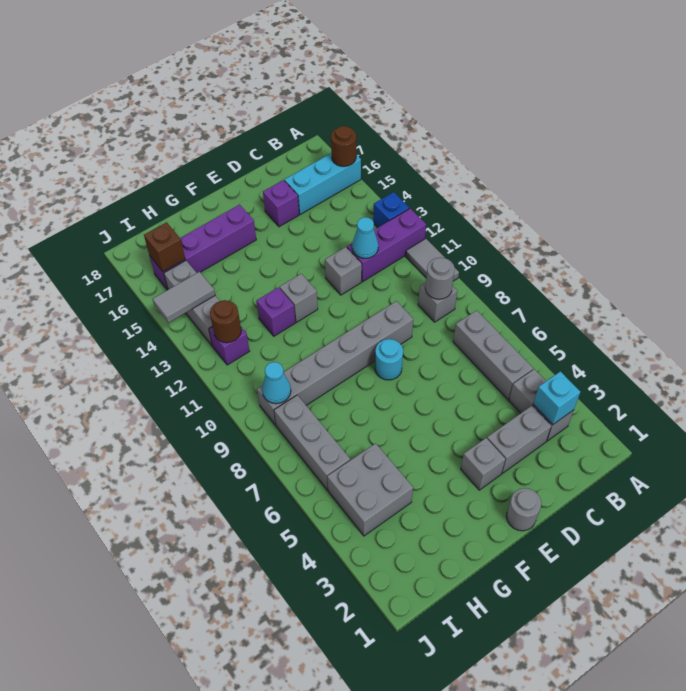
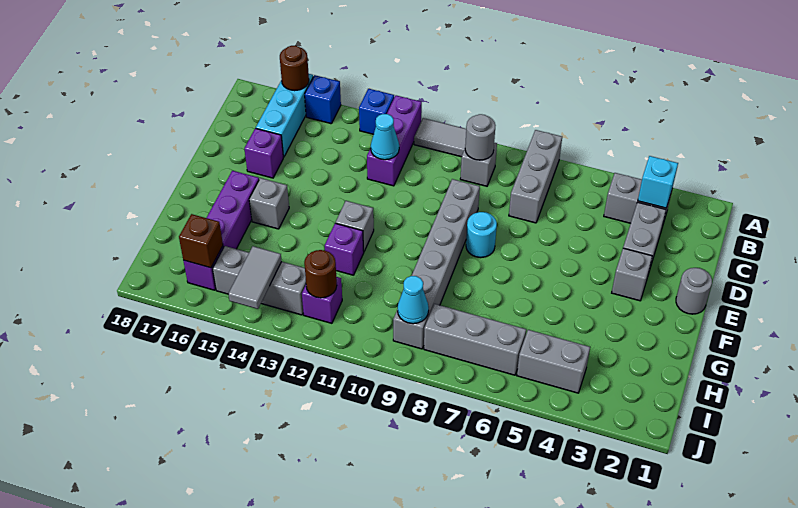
none -> blue 1x1 brick [305,75,341,124]
grey 1x3 brick [453,310,533,400] -> grey 1x3 brick turned to [509,130,562,223]
grey 1x1 brick [325,247,362,295] -> grey 1x1 brick moved to [249,178,289,229]
grey 2x2 brick [327,443,413,536] -> grey 1x2 brick [517,330,590,393]

